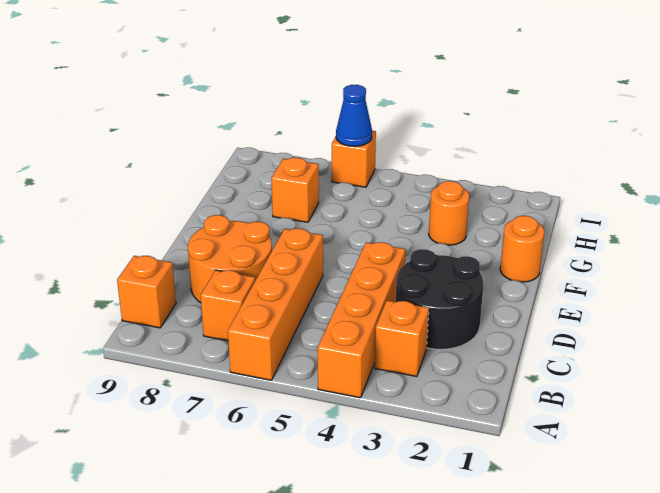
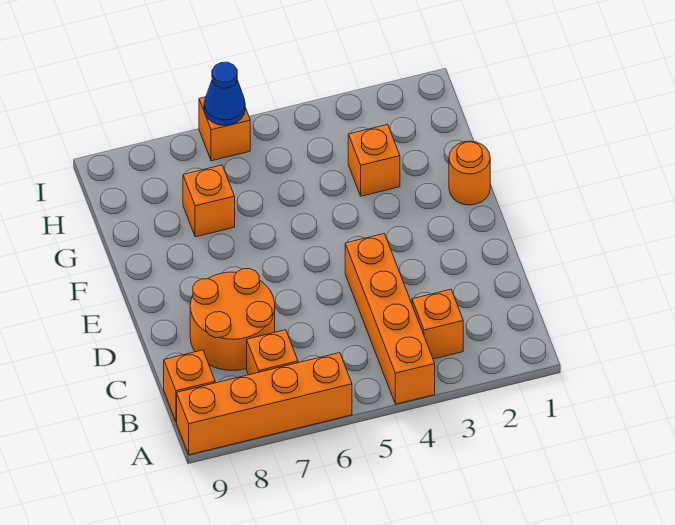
orange 1x4 brick [228,228,323,380] -> orange 1x4 brick turned to [177,353,352,455]
black 2x2 round brick [396,249,484,349] -> none
orange 1x1 round brick [429,181,469,245] -> orange 1x1 brick [348,125,400,196]

